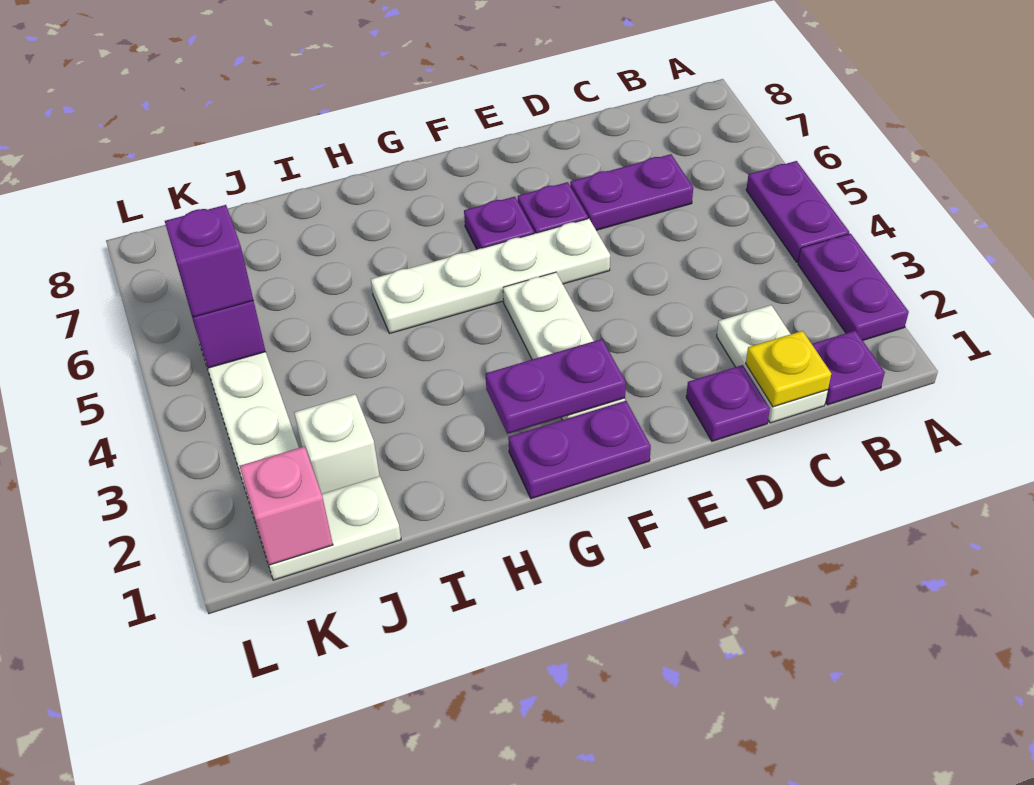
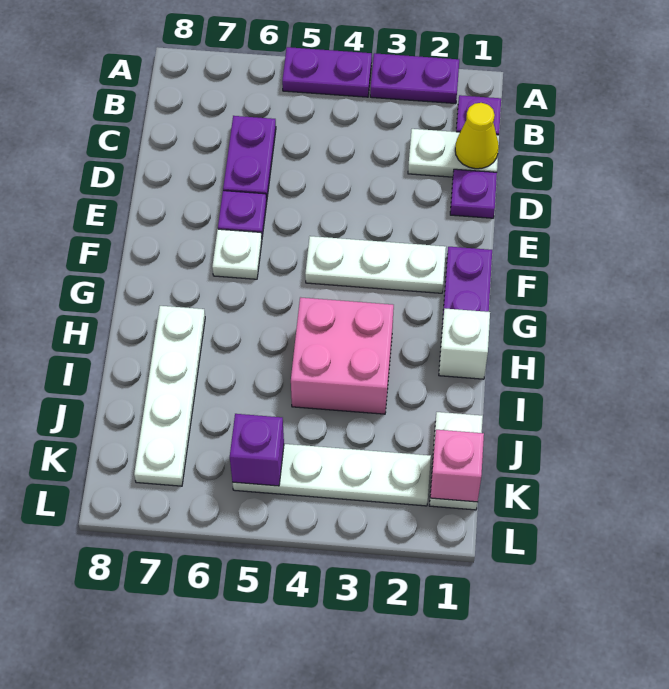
yellow 1x1 plate [746,331,831,407] -> yellow 1x1 cone [455,103,499,169]
white 1x4 plate [371,219,610,333] -> white 1x4 plate moved to [134,306,205,486]
purple 1x2 plate [486,339,626,434] -> none
purple 1x1 plate [464,197,534,249] -> white 1x1 plate [212,229,262,279]
none -> pink 2x2 brick [291,297,394,414]
white 1x1 brick [294,394,379,494] -> white 1x1 brick moved to [439,309,490,379]
purple 1x1 brick [165,205,254,317] -> none

